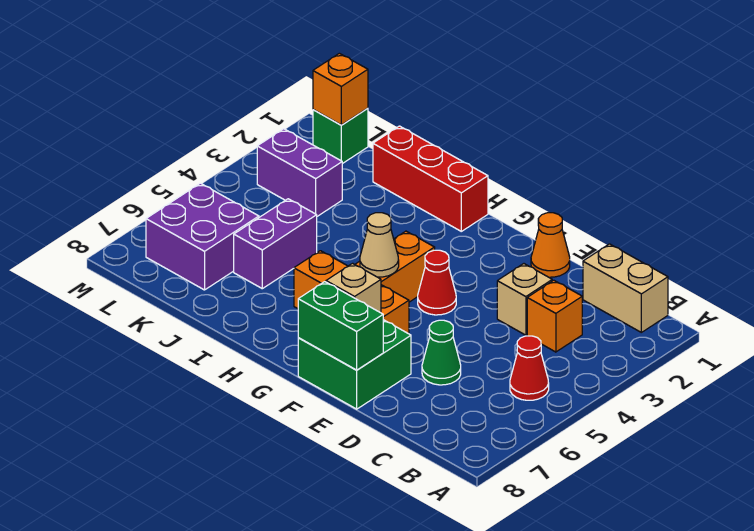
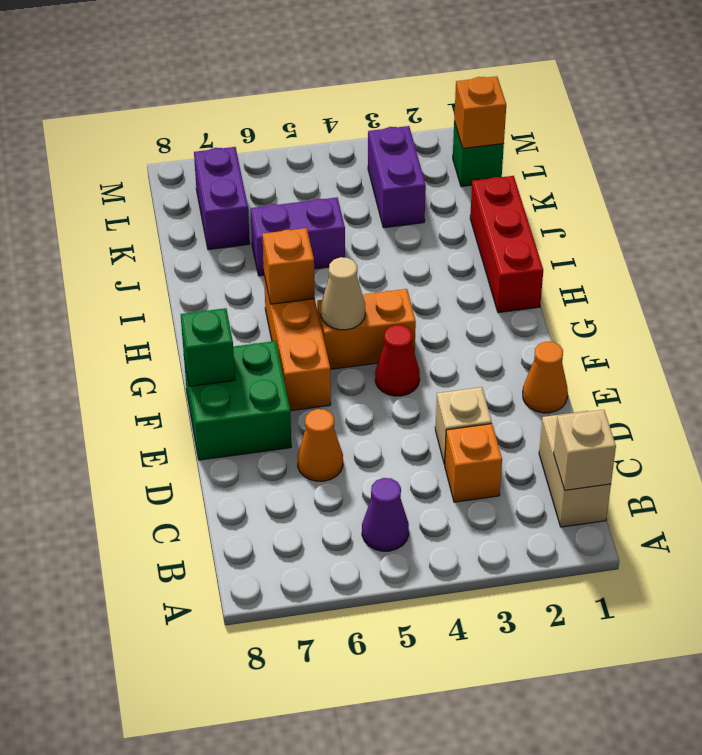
red 1x1 cone [510,336,549,400] -> purple 1x1 cone [362,478,409,551]
green 1x1 cone [422,320,461,385] -> orange 1x1 cone [298,409,343,481]
green 1x2 brick [298,282,383,370] -> green 1x1 brick [181,308,235,386]
tan 1x1 brick [326,263,381,313] -> tan 1x1 brick moved to [554,410,616,490]
none -> orange 1x1 brick [262,228,315,304]
purple 2x2 brick [146,183,259,290] -> purple 1x2 brick [194,147,250,250]

